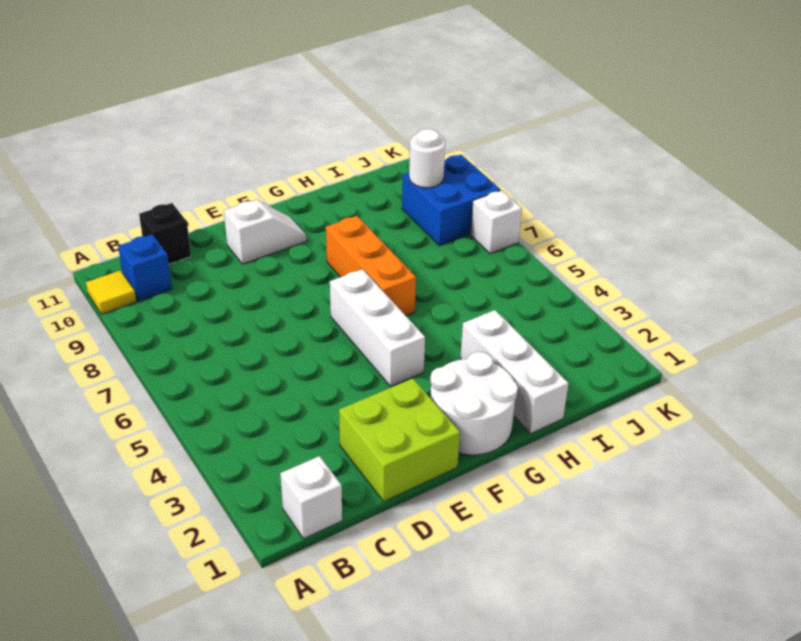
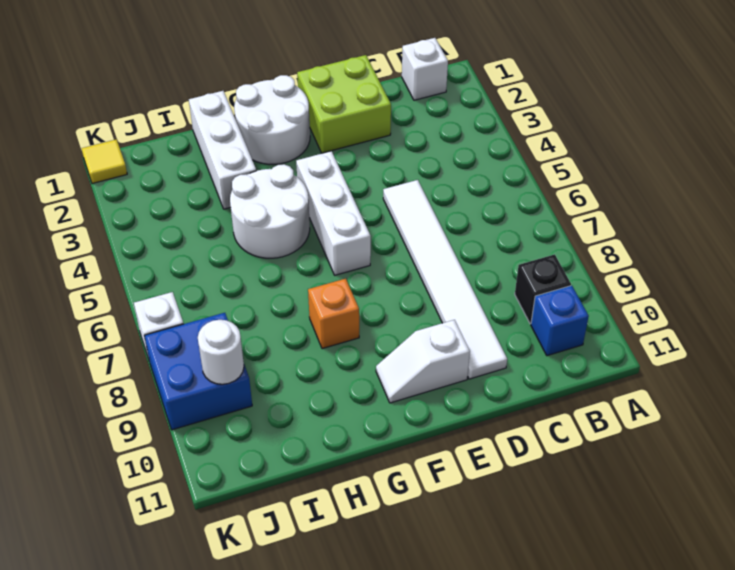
yellow 1x1 tile [86,271,136,314] -> yellow 1x1 tile moved to [82,139,127,184]
black 1x1 brick [139,203,191,264] -> black 1x1 brick moved to [515,254,571,324]
none -> white 1x6 tile [383,180,507,379]
none -> white 2x2 round brick [230,164,310,258]
orange 1x3 brick [326,216,416,316] -> orange 1x1 brick [308,279,359,349]

